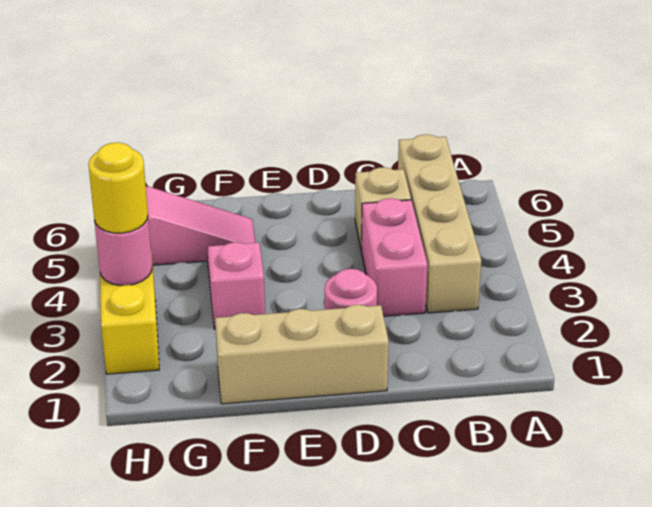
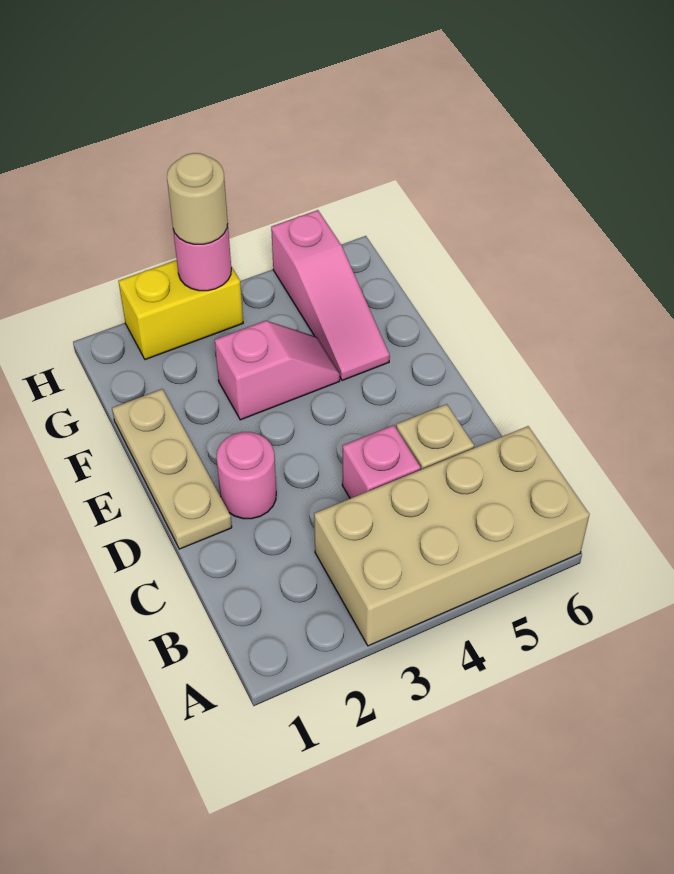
tan 1x4 brick [398,134,481,313] -> tan 2x4 brick [314,426,590,646]
pink 1x2 brick [361,198,428,316] -> pink 1x1 brick [342,425,421,498]
tan 1x3 brick [215,305,389,404] -> tan 1x3 plate [112,389,232,549]
yellow 1x1 round brick [88,143,148,233] -> tan 1x1 round brick [167,153,228,244]

